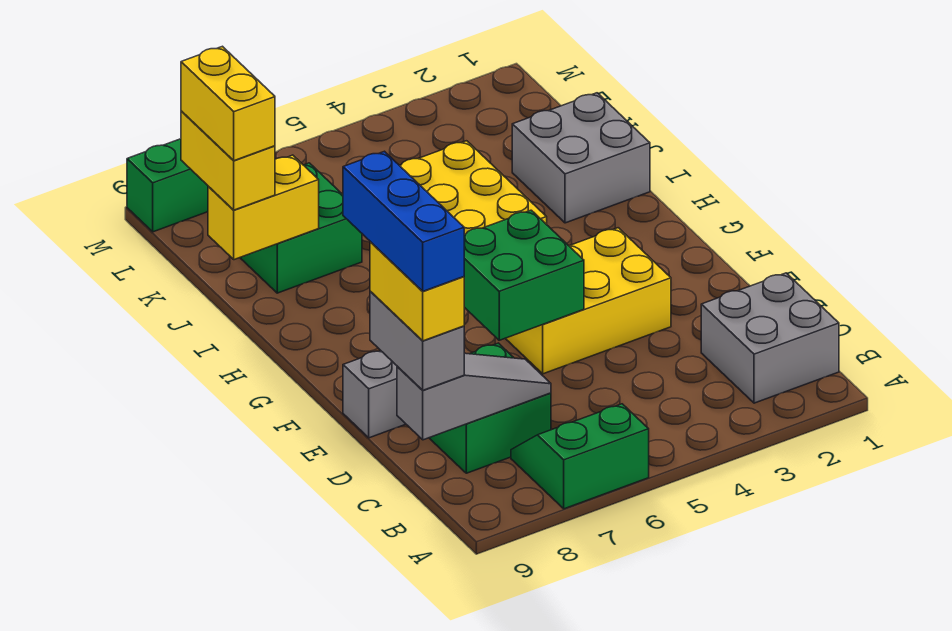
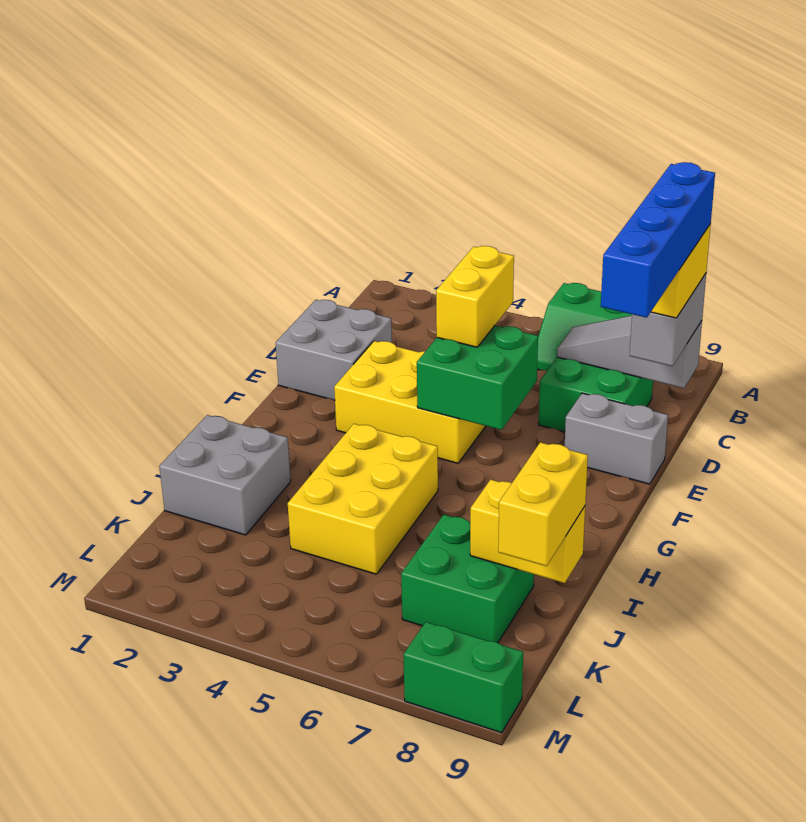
grey 2x2 brick [701,273,839,403] -> grey 2x2 brick moved to [276,300,392,400]
blue 1x3 brick [343,151,464,291] -> blue 1x4 brick [601,162,715,318]
yellow 1x2 brick [181,46,275,161] -> yellow 1x2 brick moved to [436,246,514,347]

